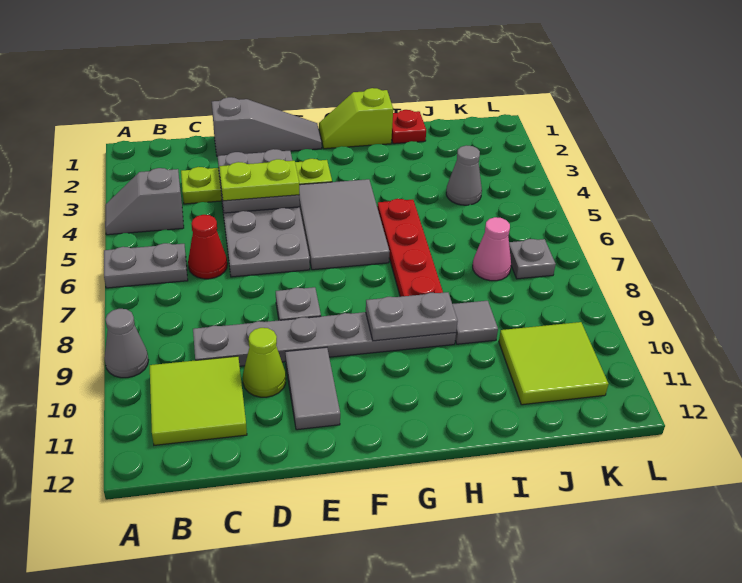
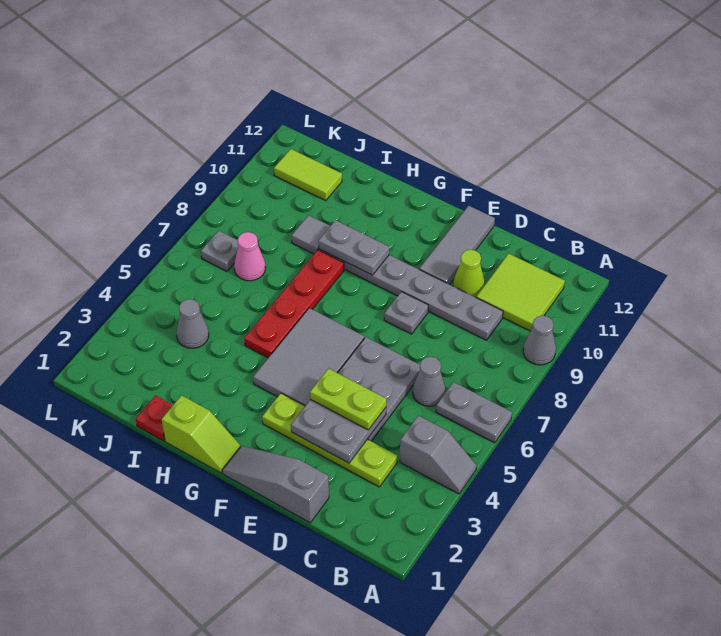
red 1x1 cone [188,215,227,279] -> grey 1x1 cone [413,357,446,406]
grey 1x2 tile [285,347,340,430] -> grey 1x3 tile [419,206,495,285]
lime 2x2 tile [499,322,608,405] -> lime 1x2 tile [274,149,342,200]

